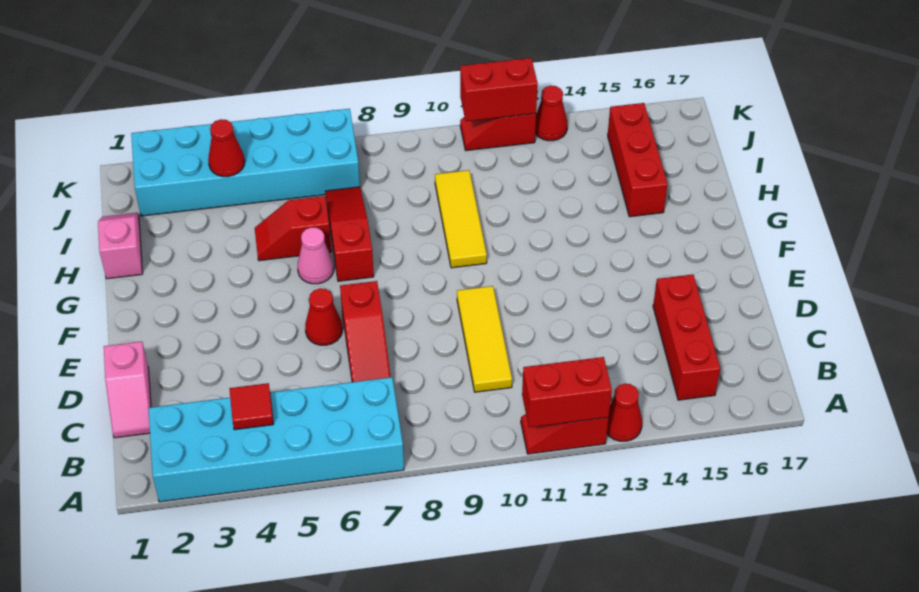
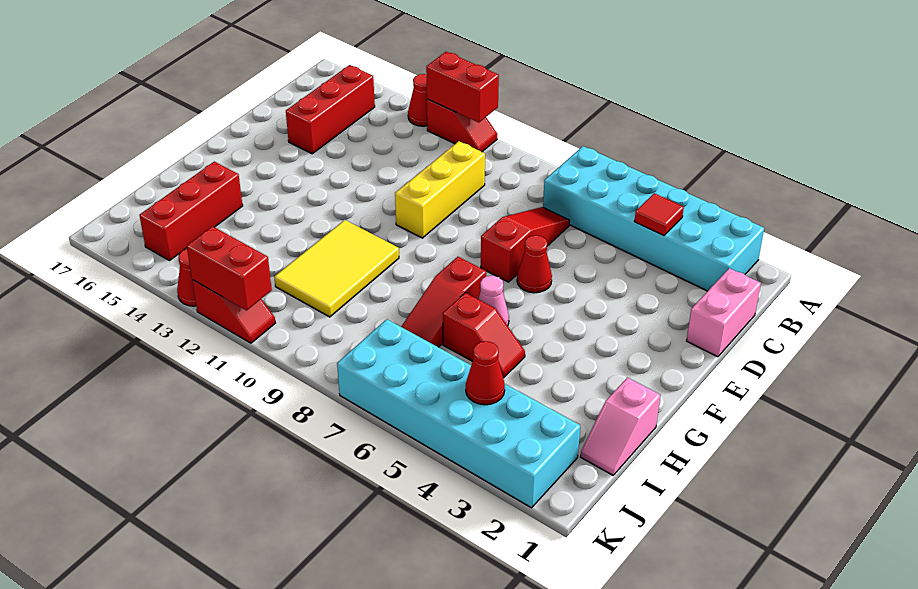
pink 1x2 slope [104,342,151,438] -> pink 1x2 brick [687,268,761,357]
yellow 1x3 tile [457,286,512,392] -> yellow 1x3 brick [395,141,485,238]
yellow 1x3 tile [435,170,487,268] -> yellow 2x3 tile [274,220,399,317]

